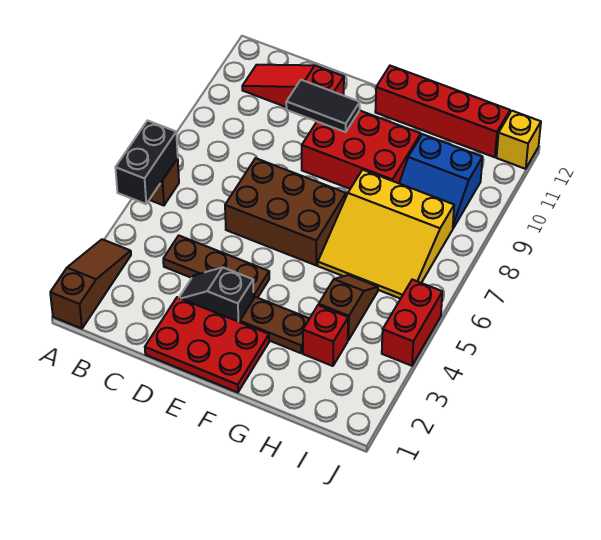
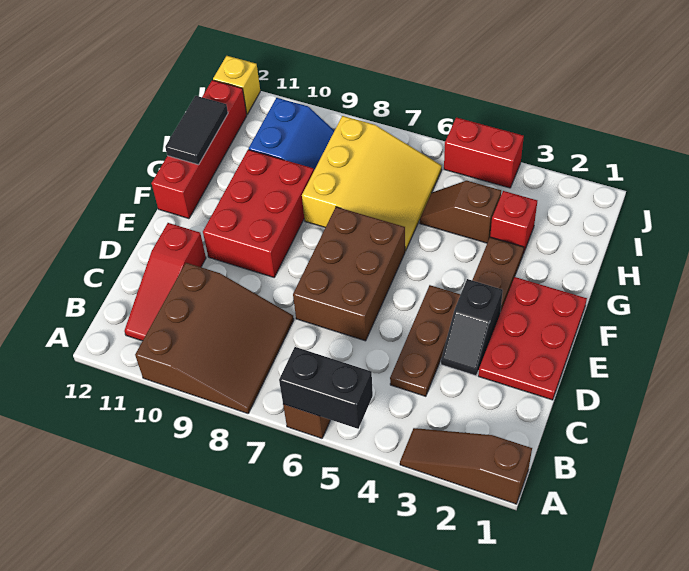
none -> brown 3x3 slope [135,263,294,414]
black 1x2 tile [286,80,360,132] -> black 1x2 tile moved to [165,96,228,165]

